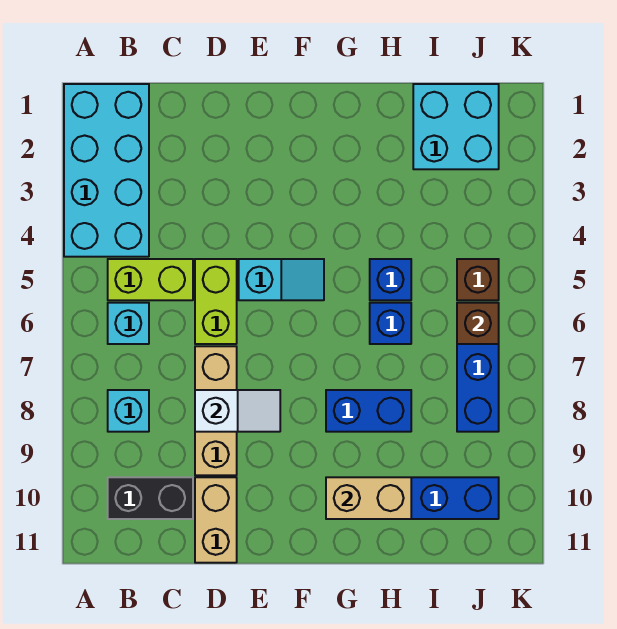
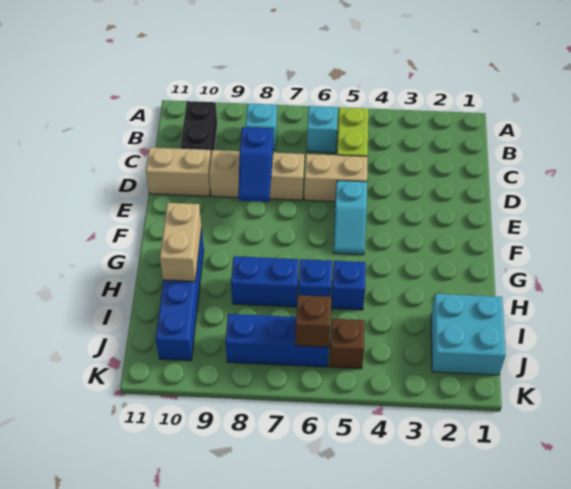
cyan 2x4 brick [64,84,149,257] -> none
lime 1x2 brick [195,259,237,344] -> tan 1x2 brick [304,154,368,202]
white 1x2 slope [195,390,280,432] -> blue 1x2 slope [238,127,273,202]
blue 1x2 brick [326,390,411,432] -> blue 1x2 brick turned to [231,256,299,307]

